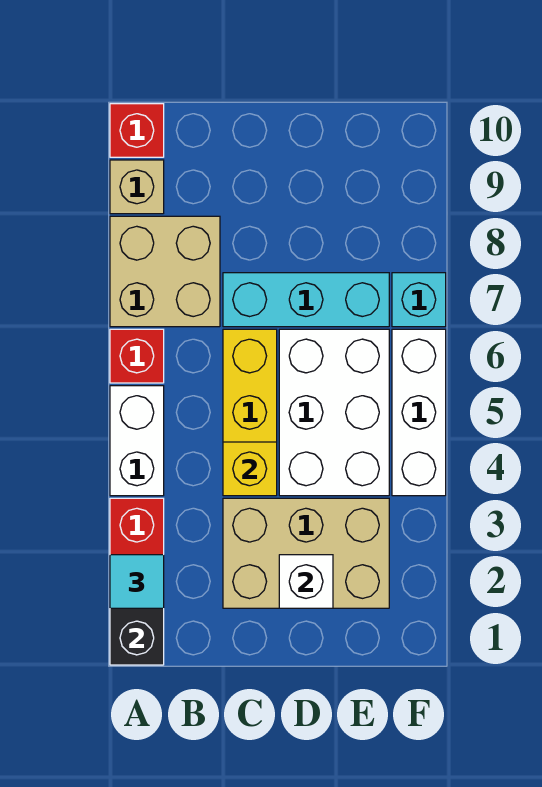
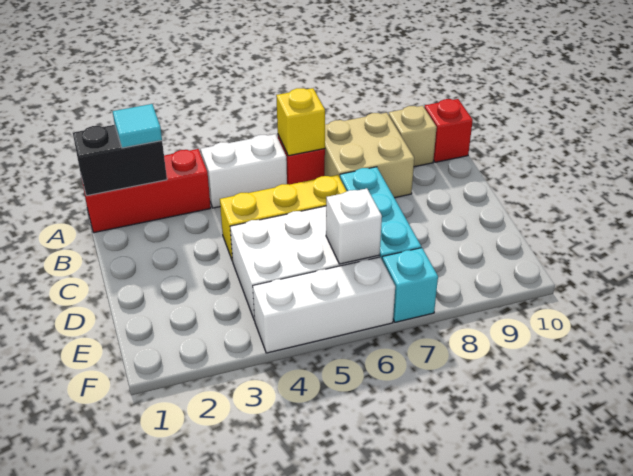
tan 2x3 brick [223,498,389,608] -> none
yellow 1x1 brick [223,442,277,496] -> yellow 1x1 brick moved to [276,88,325,156]
white 1x1 brick [279,555,333,608] -> white 1x1 brick moved to [326,188,382,264]

